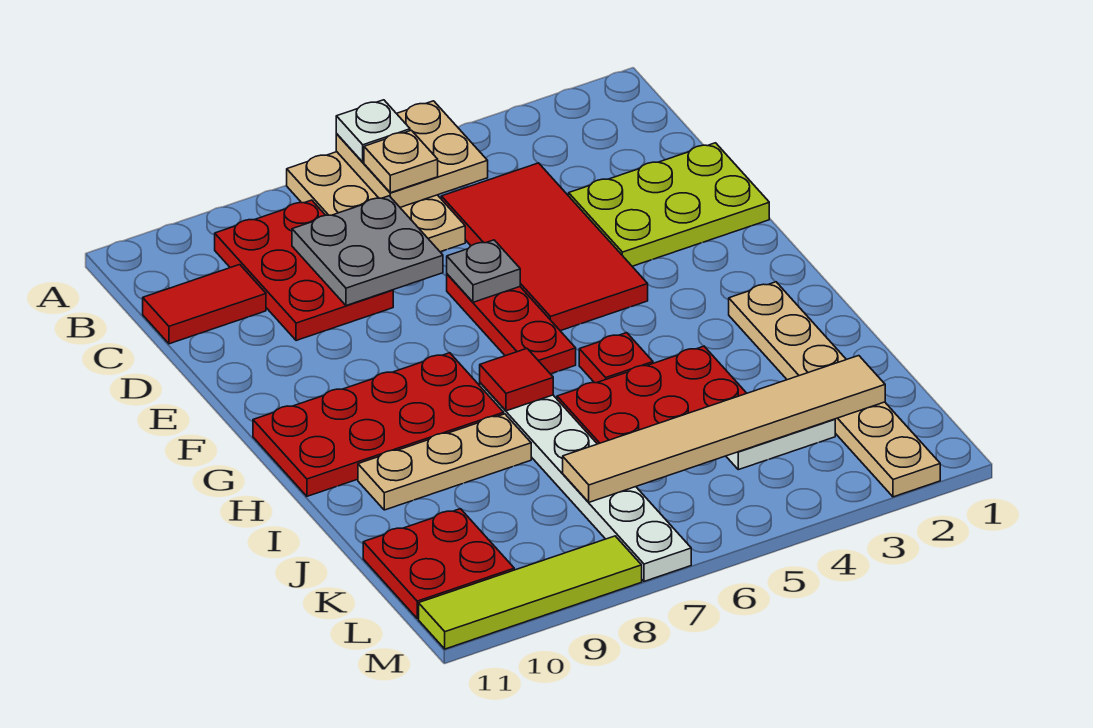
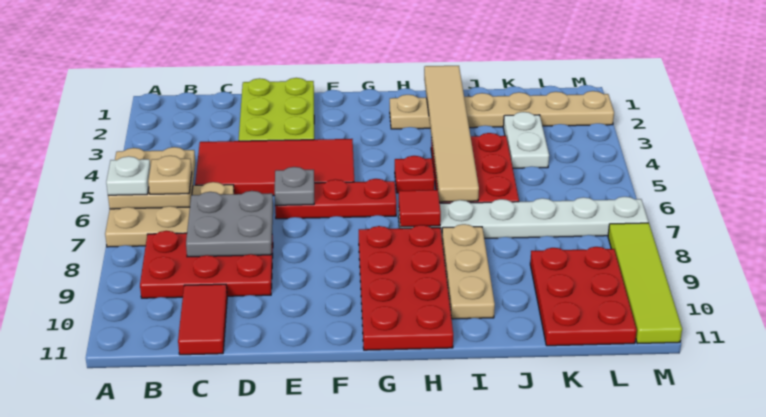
tan 1x6 tile [563,356,885,502] -> tan 1x6 tile moved to [424,66,479,202]
red 2x2 plate [363,509,514,619] -> red 2x3 plate [530,247,637,346]

